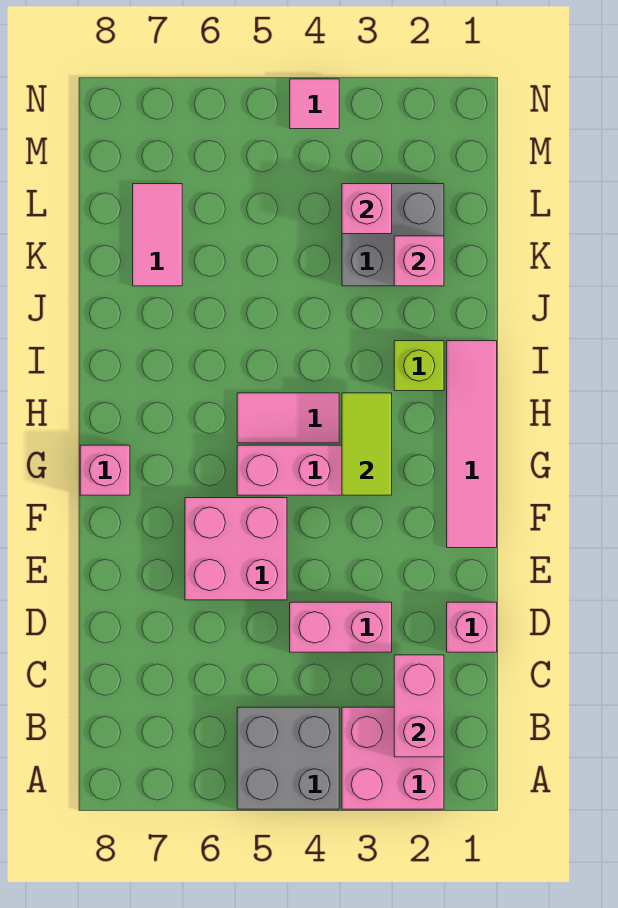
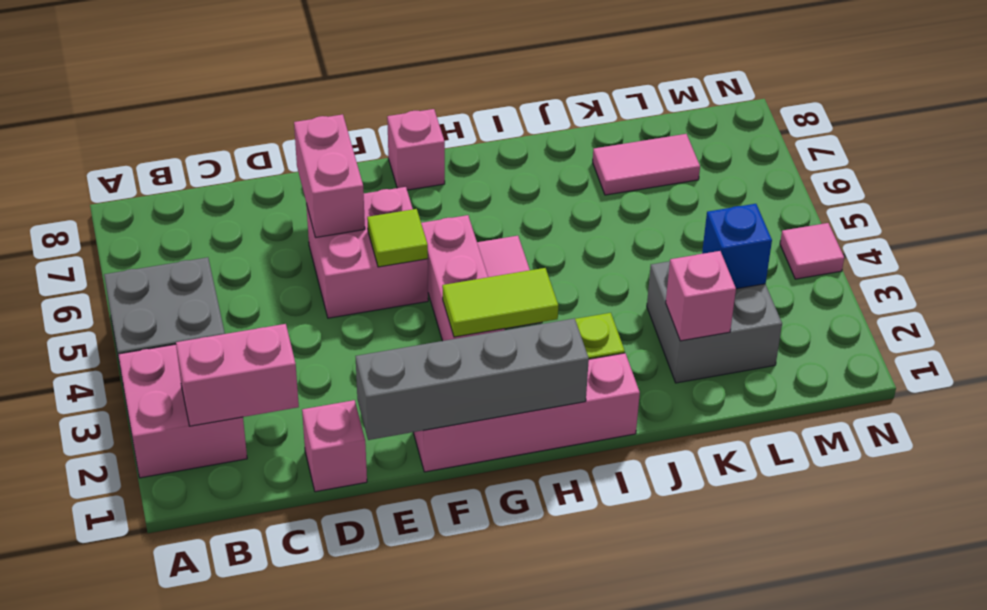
pink 1x2 brick [290,602,392,652] -> pink 1x2 brick moved to [294,114,365,238]
none -> grey 1x4 brick [356,318,589,440]
pink 1x4 tile [447,341,497,548] -> pink 1x4 brick [413,353,640,472]
none -> lime 1x1 tile [367,209,428,267]
pink 1x1 brick [342,184,392,234] -> blue 1x1 brick [702,204,772,289]

